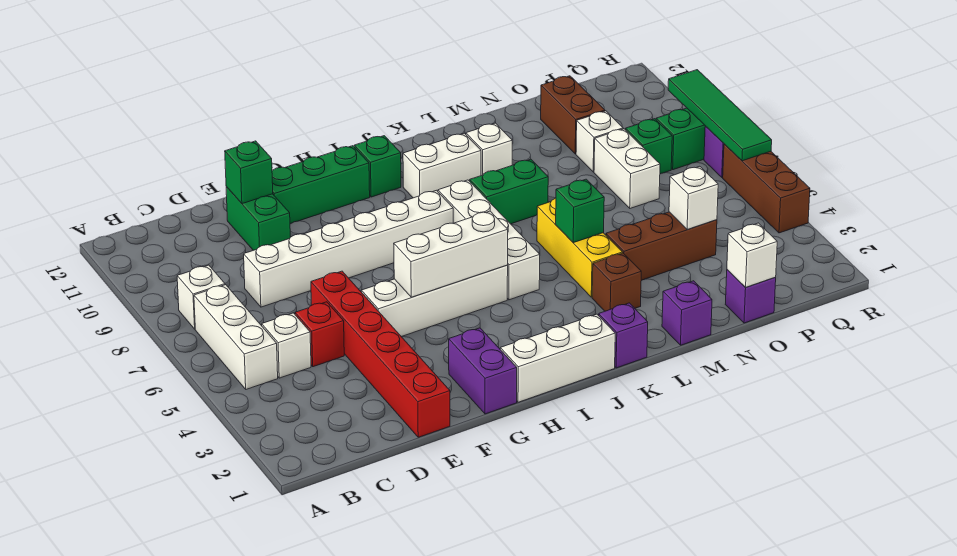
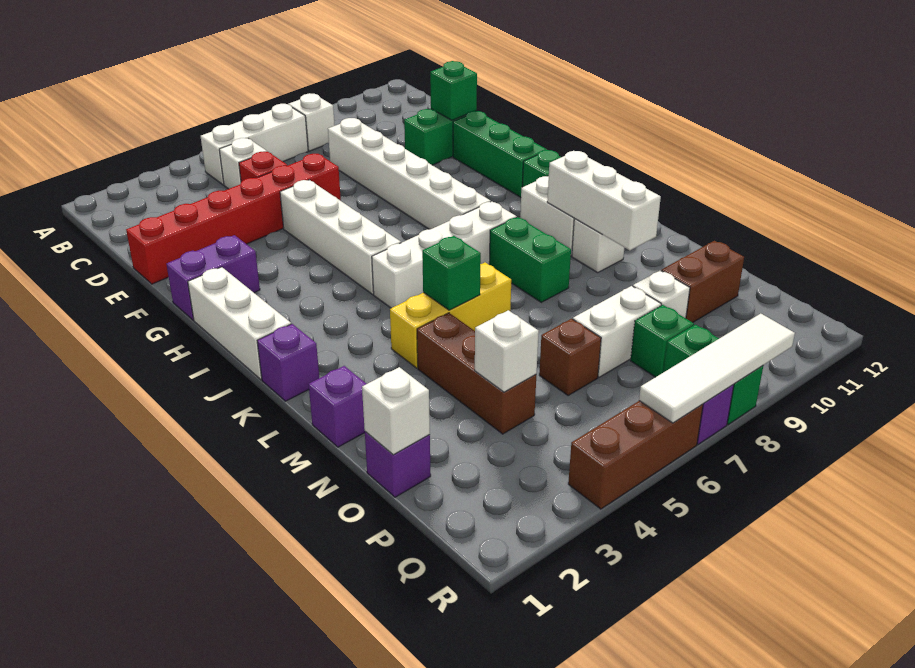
white 1x3 brick [394,211,508,297] -> white 1x3 brick moved to [547,151,661,250]
brown 1x1 brick [592,253,641,311] -> brown 1x1 brick moved to [539,319,601,395]
green 1x4 tile [668,70,772,161] -> white 1x4 tile [639,314,795,423]

